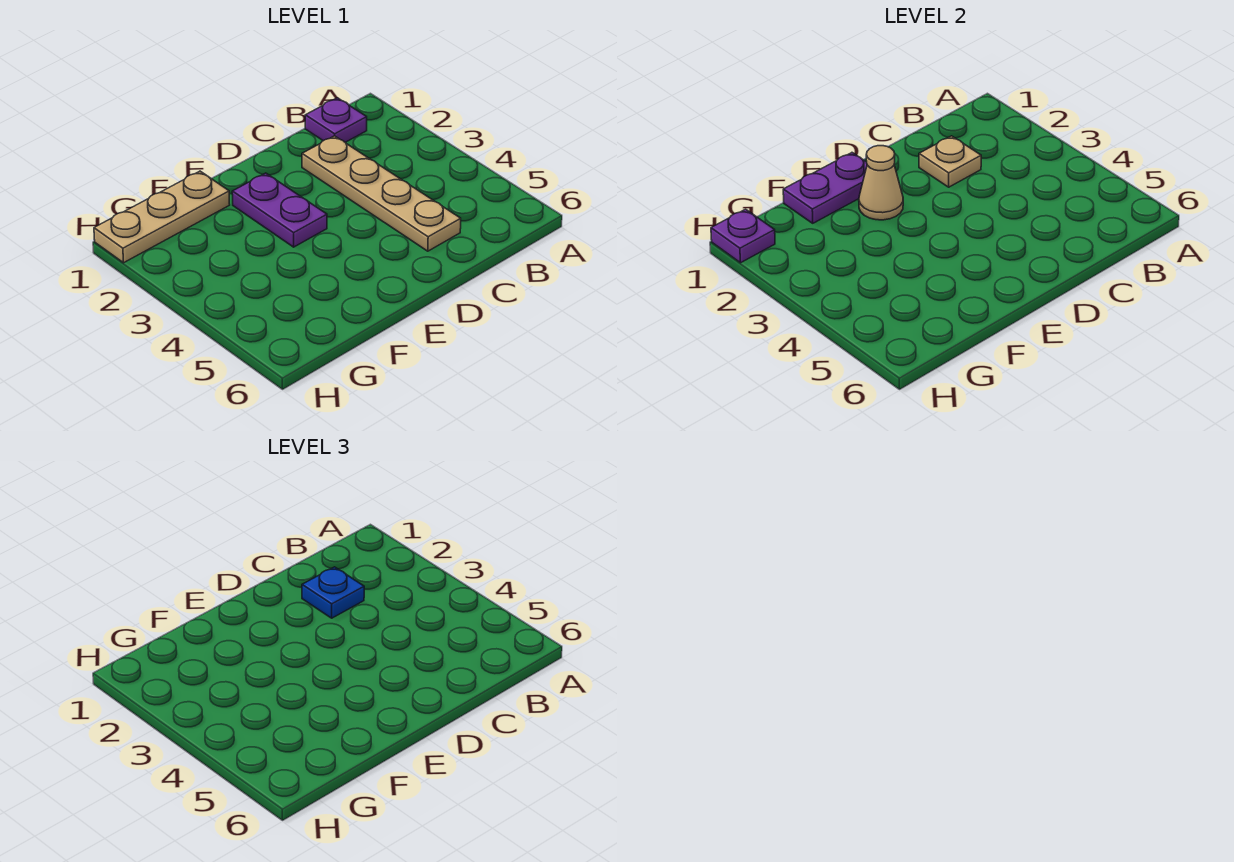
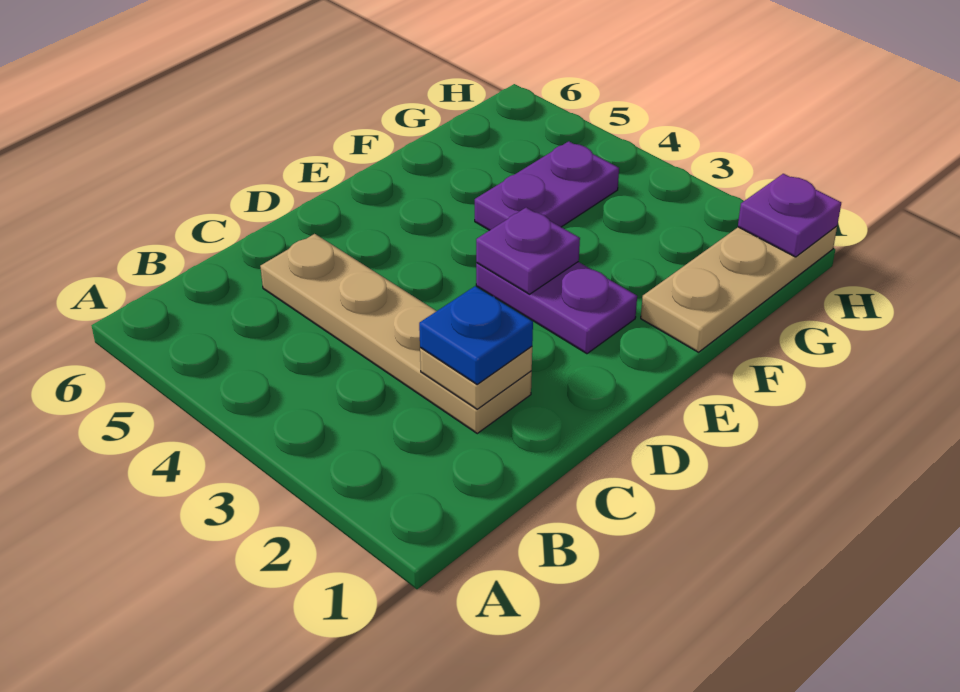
purple 1x1 plate [305,98,367,142] -> purple 1x1 plate moved to [476,208,580,294]
purple 1x2 plate [783,153,867,223] -> purple 1x2 plate moved to [475,141,619,230]
tan 1x1 cone [859,146,903,220] -> none

